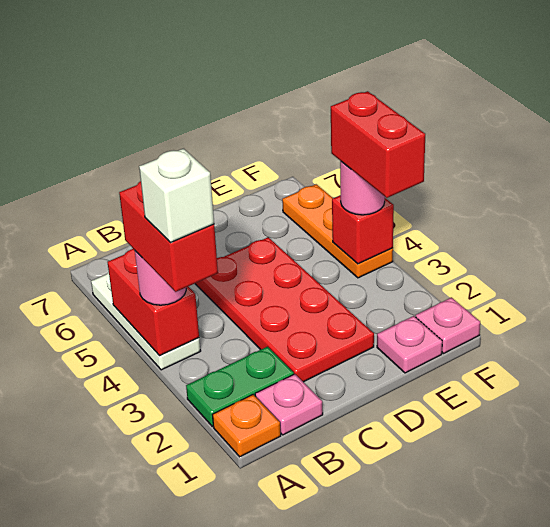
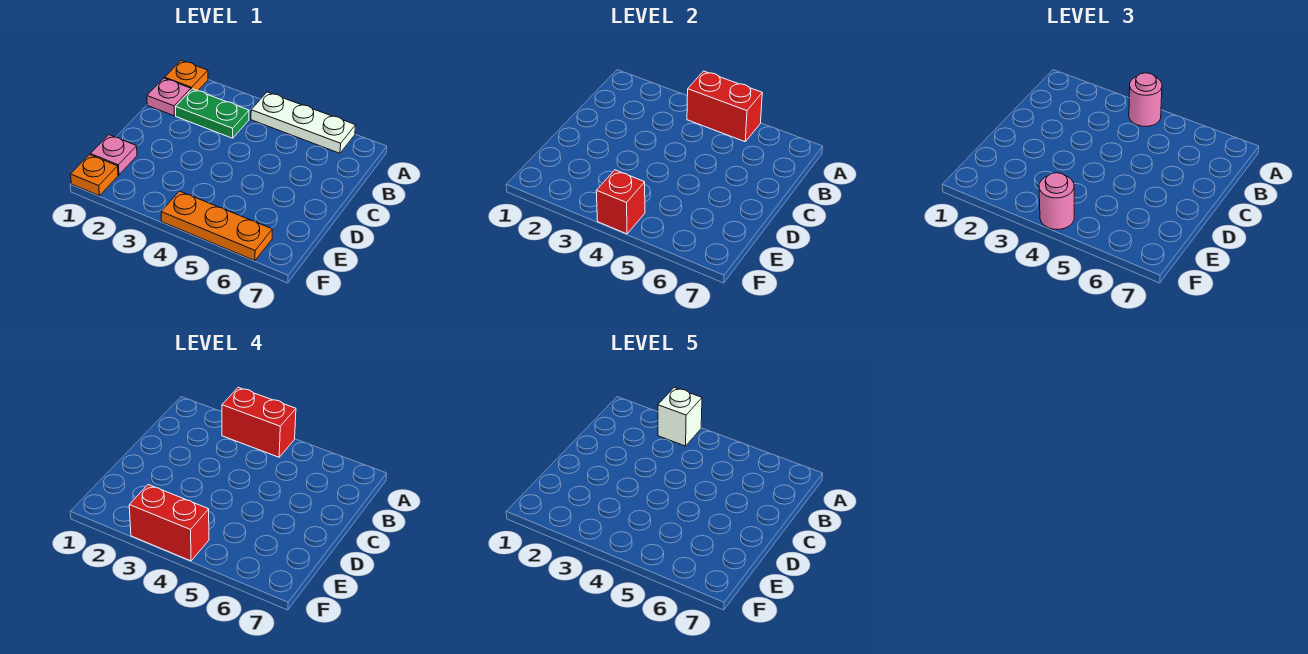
green 1x2 plate [186,347,294,427] -> green 1x2 plate turned to [176,89,249,138]
red 2x4 plate [195,237,374,382] -> none
pink 1x1 plate [416,297,480,353] -> orange 1x1 plate [71,155,118,196]

